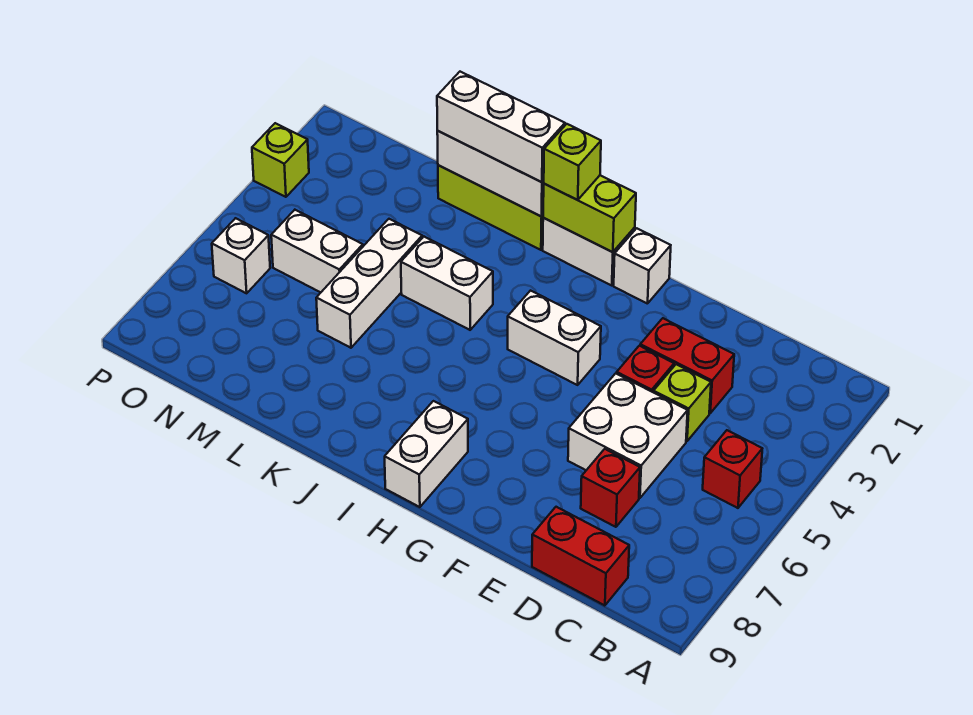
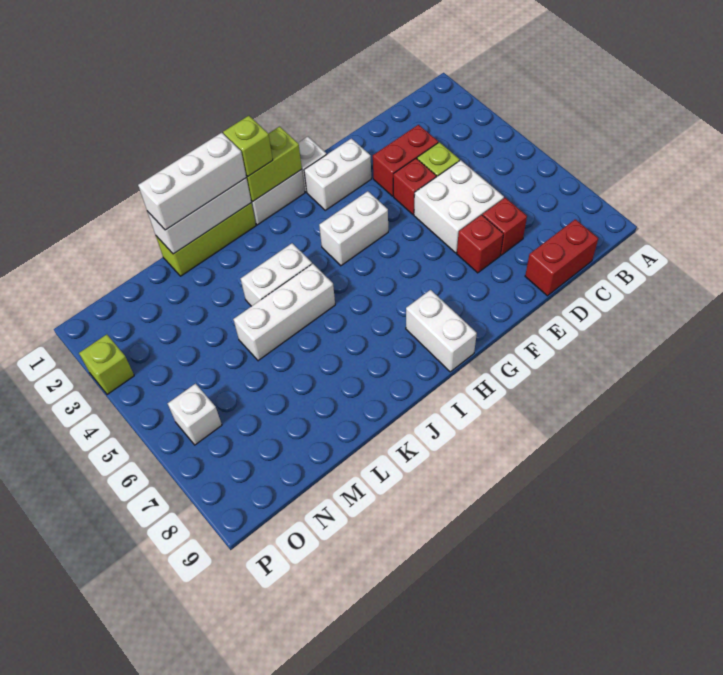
red 1x1 brick [703,430,762,508] -> red 1x1 brick moved to [457,215,503,273]
white 1x3 brick [316,219,422,348] -> white 1x3 brick turned to [233,264,335,361]
white 1x2 brick [271,210,363,292] -> white 1x2 brick moved to [304,138,371,210]

